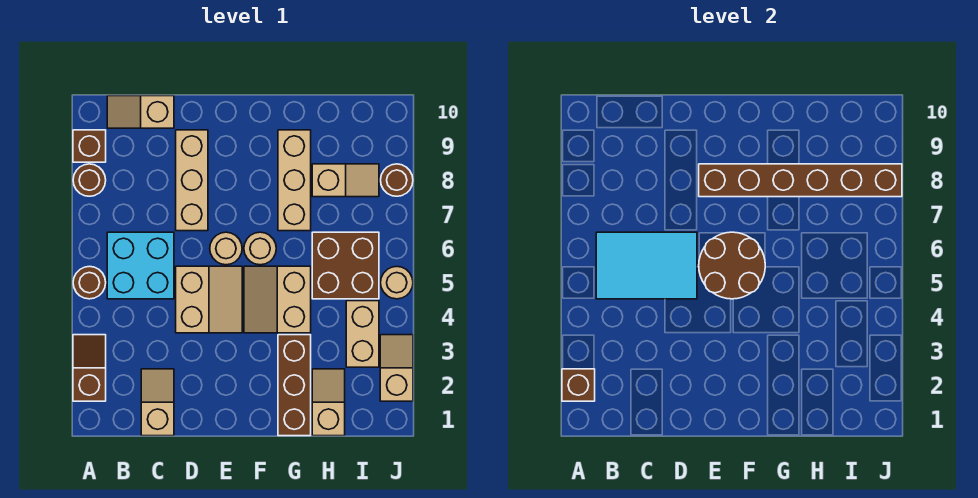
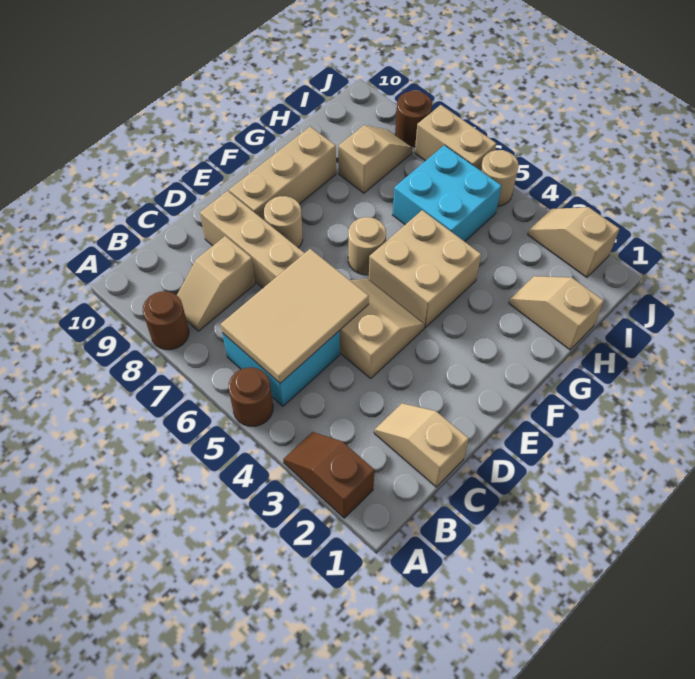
brown 1x1 brick [562,369,595,401] -> none
brown 1x1 brick [73,130,106,162] -> none
cyan 2x3 tile [596,232,697,299] -> tan 2x3 tile [221,249,369,383]
tan 1x2 slope [107,96,174,128] -> tan 1x2 slope moved to [177,236,255,331]
brown 2x2 round brick [699,232,765,299] -> none
tan 1x1 round brick [210,232,242,265] -> tan 1x1 round brick moved to [264,196,303,248]
brown 1x6 brick [699,164,902,197] -> none
tan 2x2 slope [244,266,311,333] -> tan 2x2 brick [369,210,481,327]
brown 1x3 brick [278,335,311,436] -> none
tan 1x3 brick [278,130,311,231] -> tan 1x3 brick turned to [229,127,336,221]
brown 2x2 brick [312,232,379,299] -> cyan 2x2 brick [393,145,502,242]
tan 1x2 brick [346,301,379,367] -> tan 1x2 brick moved to [415,105,496,170]

